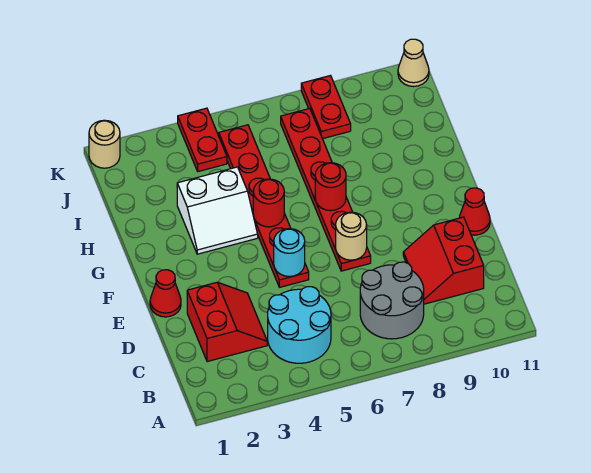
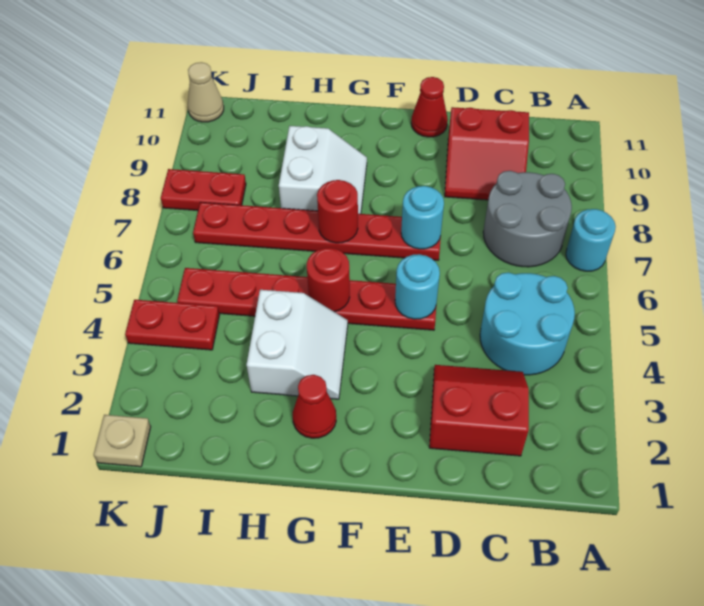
none -> cyan 1x1 round brick [566,209,616,271]
red 1x1 cone [150,270,181,317] -> red 1x1 cone moved to [293,375,336,438]
tan 1x1 round brick [336,212,367,260] -> cyan 1x1 round brick [401,186,444,249]
none -> white 2x2 slope [279,126,367,214]
tan 1x1 round brick [89,120,120,168] -> tan 1x1 plate [94,415,151,467]

